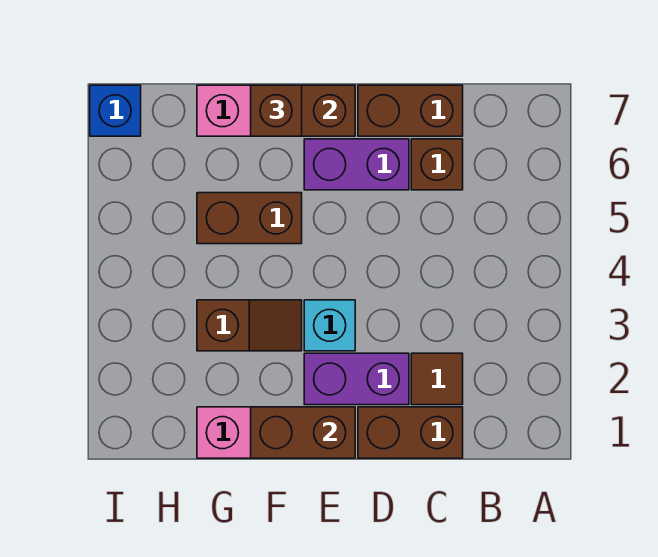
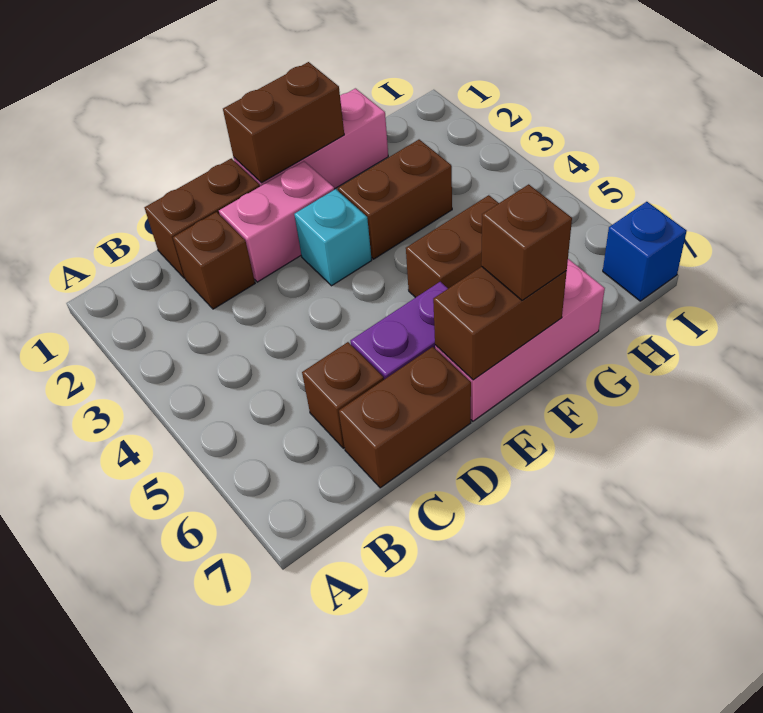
brown 1x1 tile [411,353,463,405] -> brown 1x1 brick [173,212,255,309]
purple 1x2 brick [304,353,409,405] -> pink 1x2 brick [219,161,334,282]
brown 1x2 slope [197,300,302,351] -> brown 1x2 brick [338,140,452,259]

